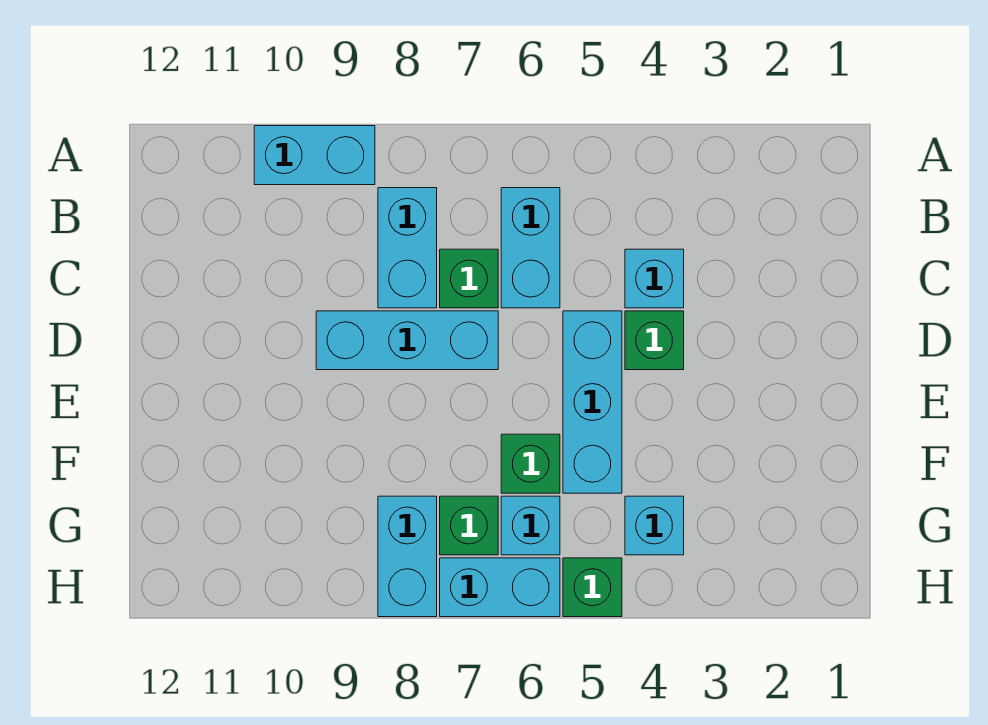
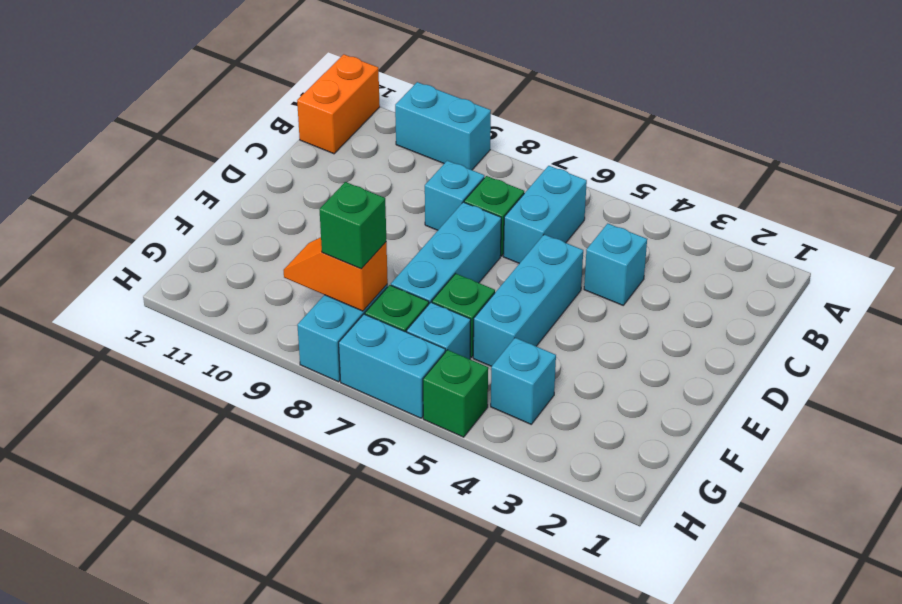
none -> orange 1x2 brick [297,54,380,154]
cyan 1x2 brick [378,188,437,308] -> cyan 1x1 brick [425,161,484,230]
green 1x1 brick [625,311,684,370] -> green 1x1 brick moved to [319,182,386,269]
cyan 1x3 brick [316,311,498,370] -> cyan 1x3 brick turned to [391,202,501,304]
none -> orange 1x2 slope [284,237,388,311]

